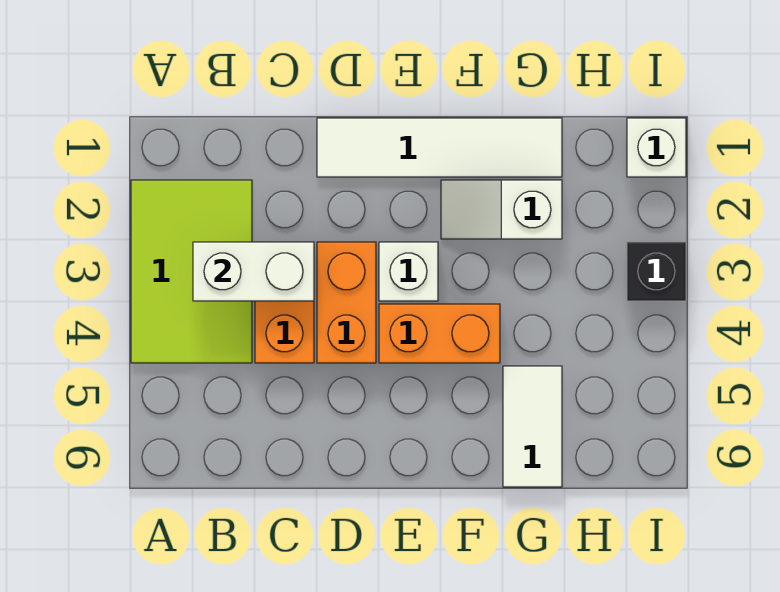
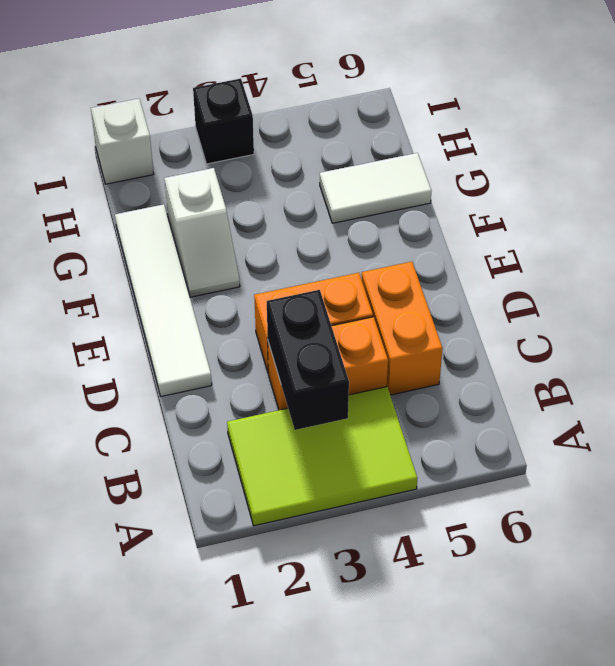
white 1x2 brick [193,242,314,301] -> black 1x2 brick [267,290,349,430]
white 1x1 brick [379,242,438,301] -> none
orange 1x2 brick [379,304,500,363] -> orange 1x2 brick moved to [361,262,443,395]

